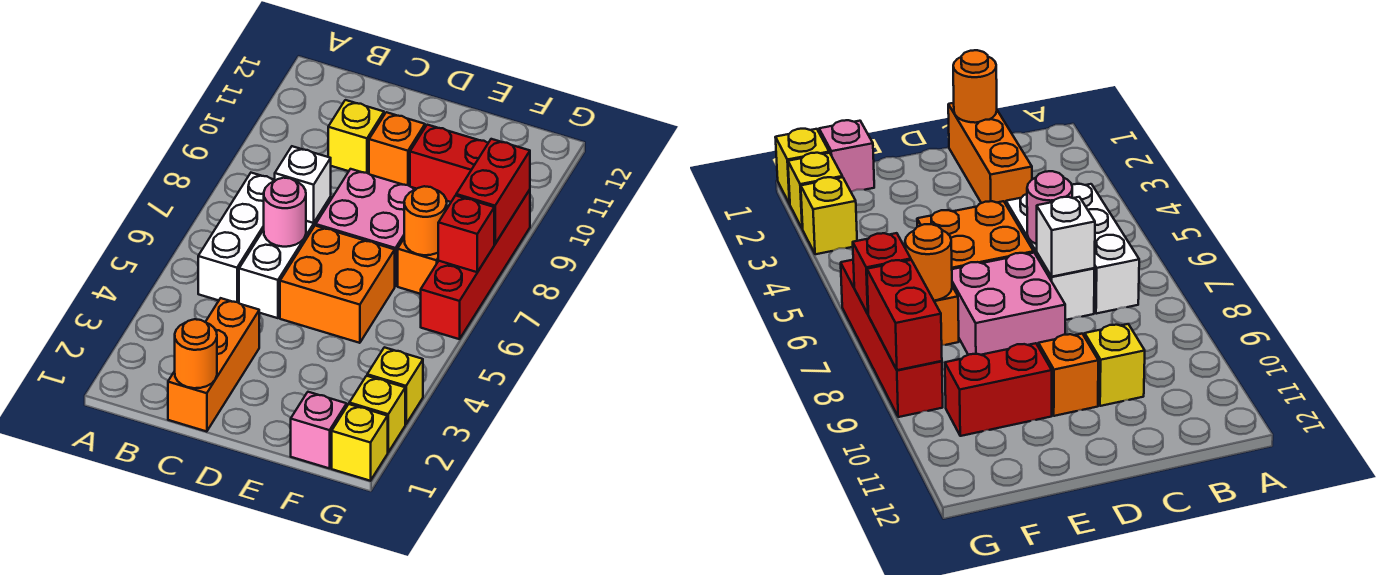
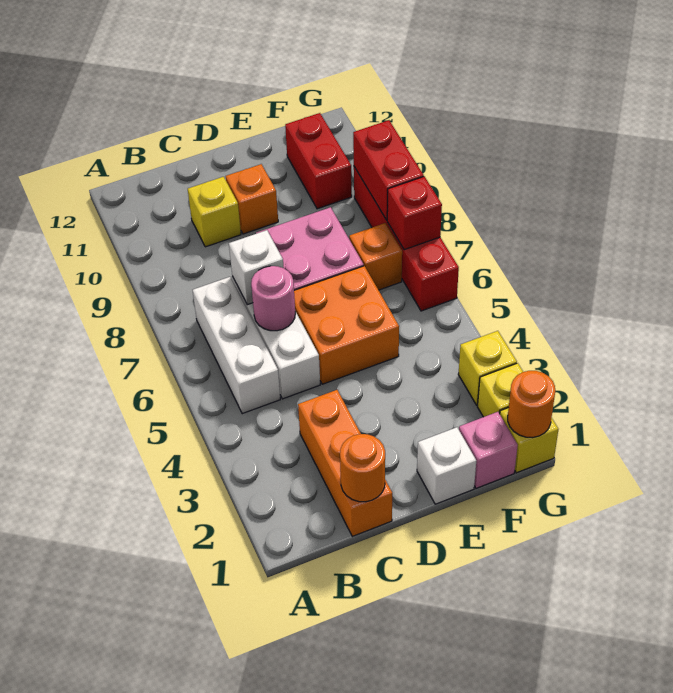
none -> white 1x1 brick [417,427,476,504]
red 1x2 brick [410,125,488,202] -> red 1x2 brick turned to [285,113,352,209]
orange 1x1 round brick [404,186,447,255] -> orange 1x1 round brick moved to [508,371,555,437]

